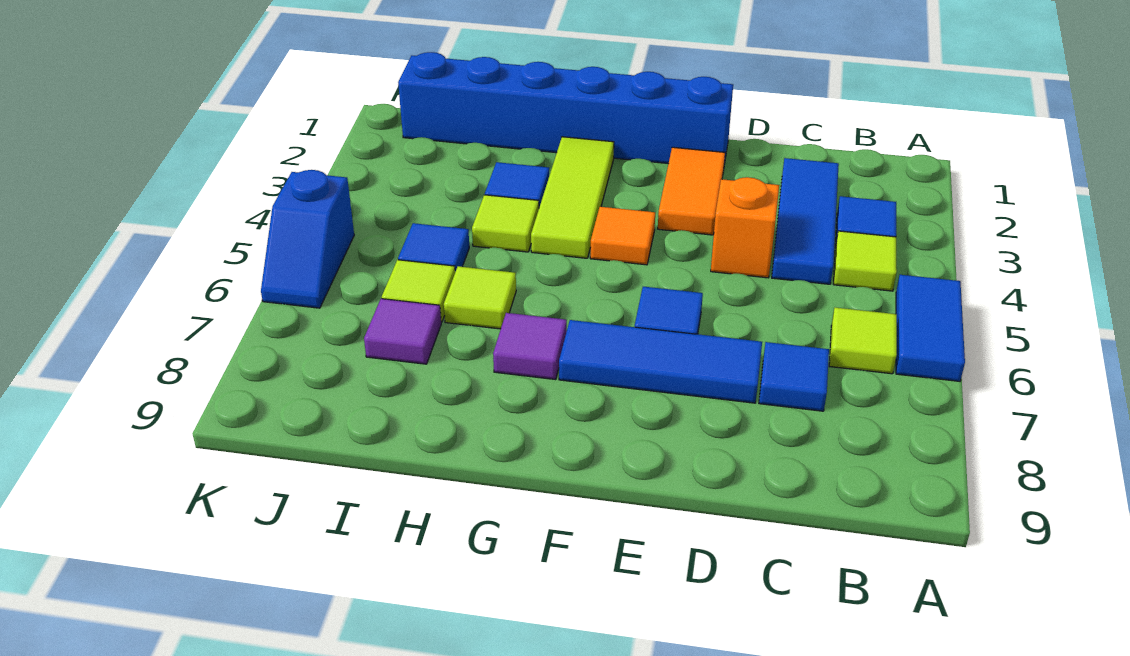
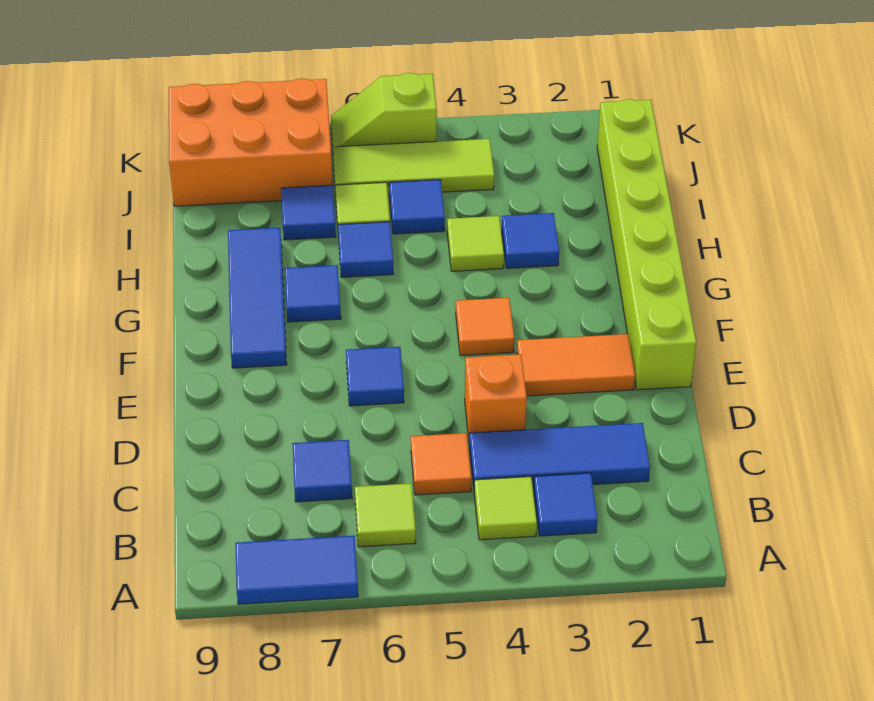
blue 1x2 tile [896,275,965,381] -> blue 1x2 tile moved to [235,536,358,604]
none -> orange 1x1 tile [411,433,471,495]
blue 1x3 tile [559,320,762,403] -> blue 1x3 tile moved to [228,228,287,368]
blue 1x6 brick [398,52,733,164] -> lime 1x6 brick [597,99,696,390]
lime 1x3 tile [531,137,614,258] -> lime 1x3 tile moved to [333,139,494,195]
purple 1x1 tile [493,313,567,380] -> blue 1x1 tile [285,265,341,322]
lime 1x1 tile [444,266,516,329] -> blue 1x1 tile [338,222,394,277]
purple 1x1 tile [364,299,441,364] -> blue 1x1 tile [281,185,336,240]
none -> orange 2x3 brick [169,78,333,206]
blue 1x2 slope [261,170,354,308] -> lime 1x2 slope [331,73,437,147]

